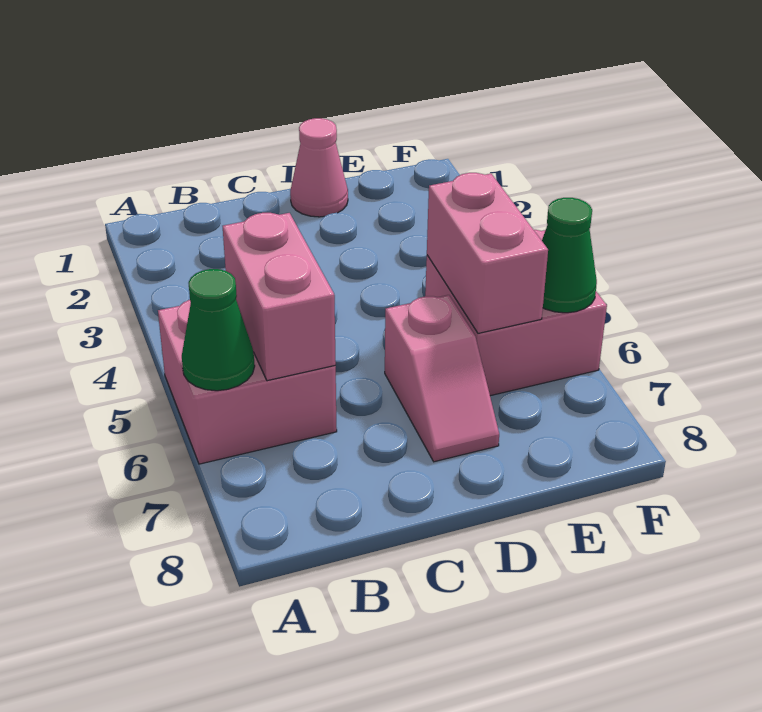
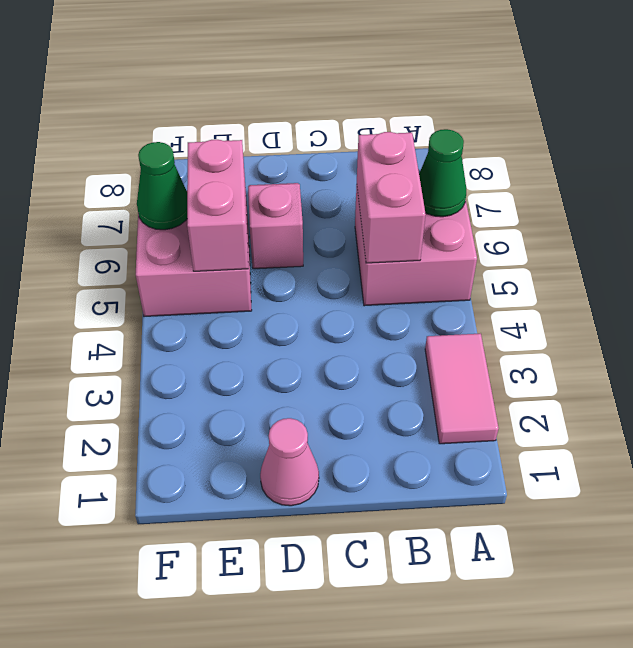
none -> pink 1x2 tile [425,333,499,444]

